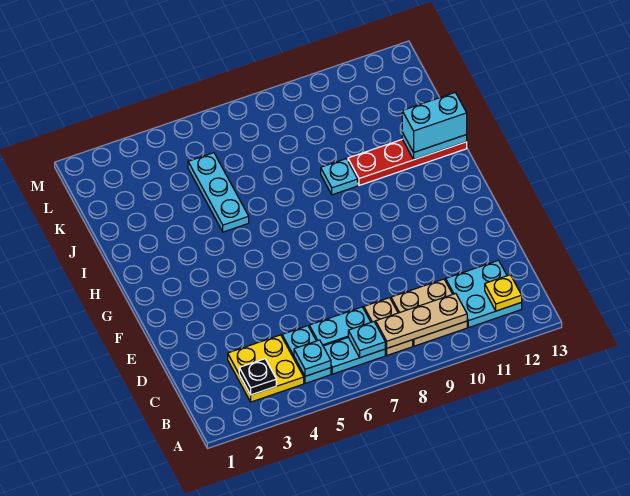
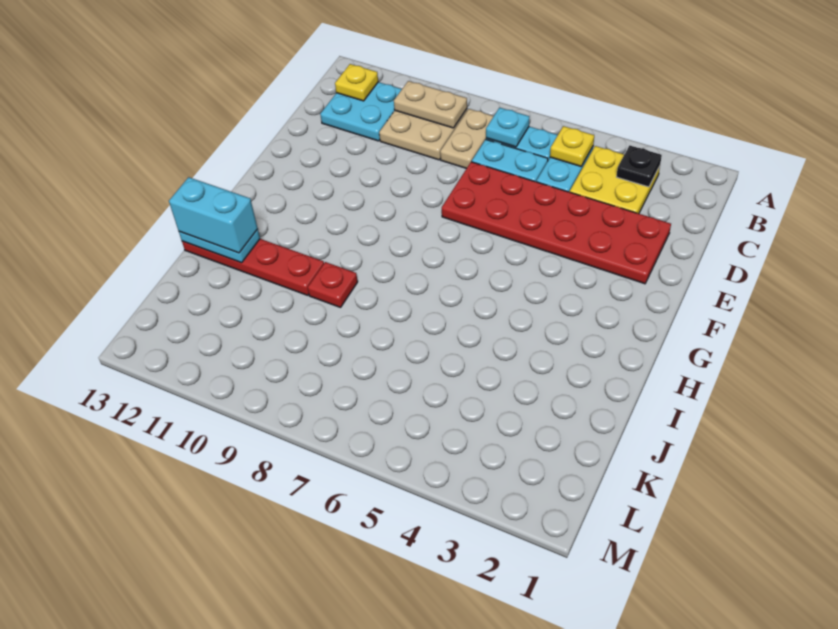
cyan 1x1 plate [294,340,331,376] -> yellow 1x1 plate [550,126,594,166]
tan 1x3 plate [376,293,467,348] -> tan 1x2 plate [394,81,467,128]
none -> red 2x6 plate [442,162,671,284]
cyan 1x3 plate [188,153,249,232] -> none
cyan 1x1 plate [321,159,358,195] -> red 1x1 plate [308,262,358,307]

